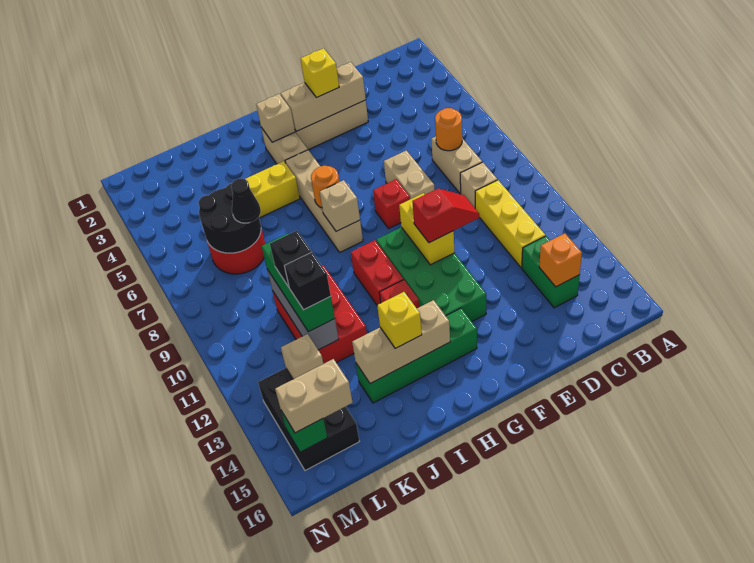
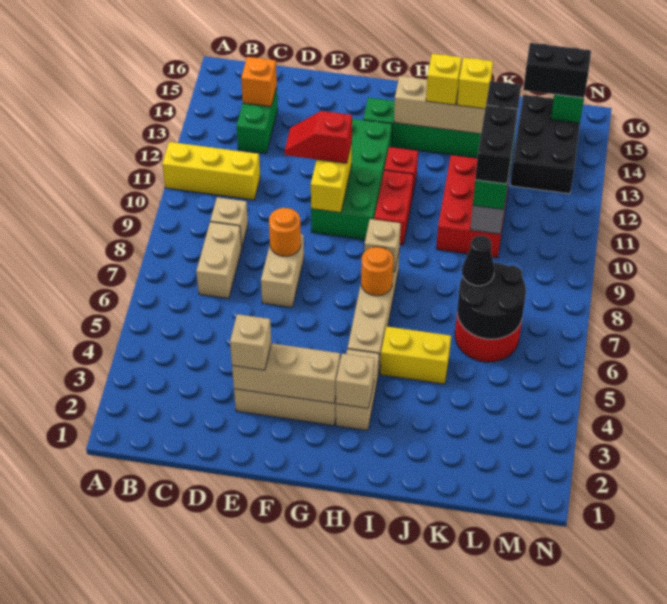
orange 1x1 round brick [435,108,462,151] -> orange 1x1 round brick moved to [269,208,301,256]
yellow 1x3 brick [475,180,545,268] -> yellow 1x3 brick turned to [162,142,260,200]
yellow 1x1 brick [301,48,339,97] -> yellow 1x1 brick moved to [457,57,493,109]
red 1x1 brick [373,179,410,228] -> none
black 1x1 brick [270,231,311,287] -> black 1x2 brick [475,105,517,184]
tan 1x1 brick [281,334,323,379] -> tan 1x1 brick moved to [230,314,271,370]
tan 1x2 brick [275,359,353,433] -> black 1x2 brick [523,43,591,98]

